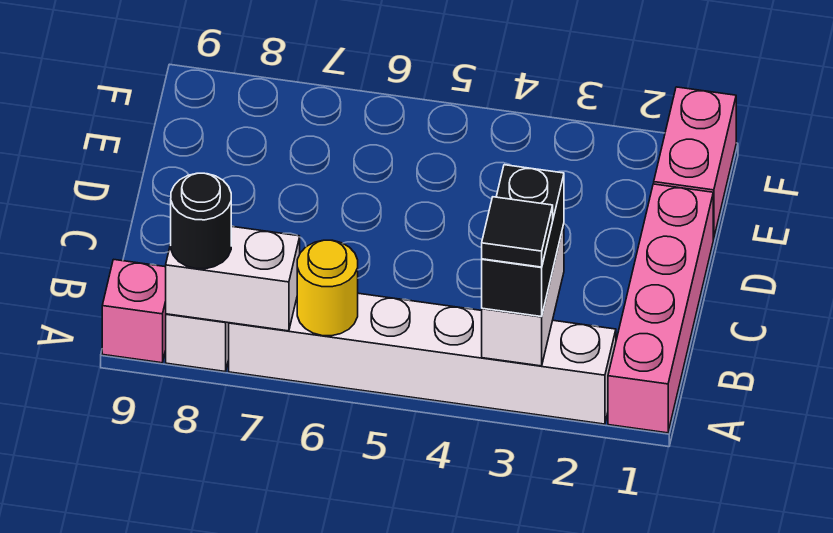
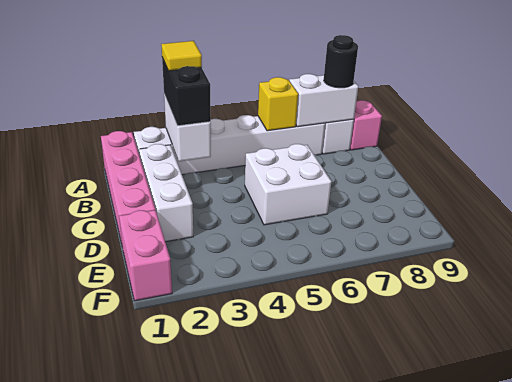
black 1x1 tile [482,197,553,267] -> yellow 1x1 tile [161,41,202,71]
yellow 1x1 round brick [297,240,358,336] -> yellow 1x1 brick [258,77,298,131]
none -> white 1x3 brick [139,144,193,242]
none -> white 2x2 brick [245,144,331,225]

